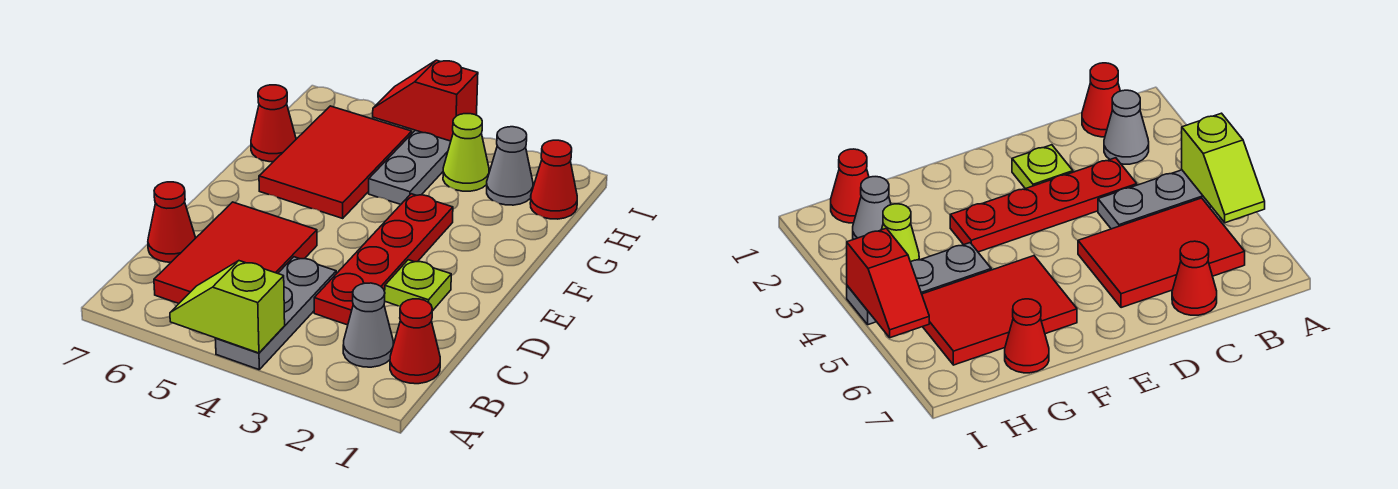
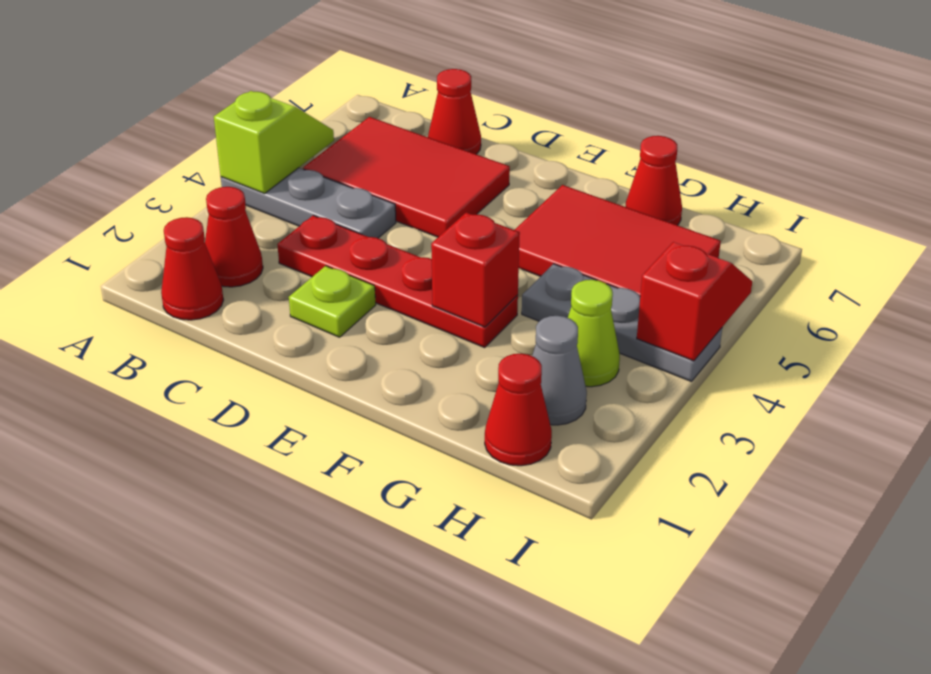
grey 1x1 cone [343,283,393,367] -> red 1x1 cone [205,187,263,287]
none -> red 1x1 brick [431,212,520,327]

